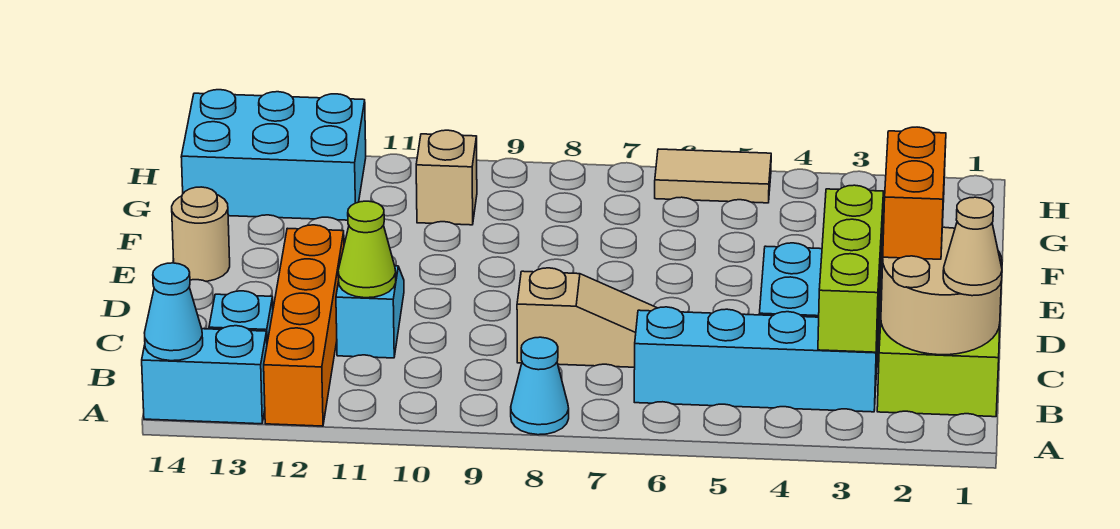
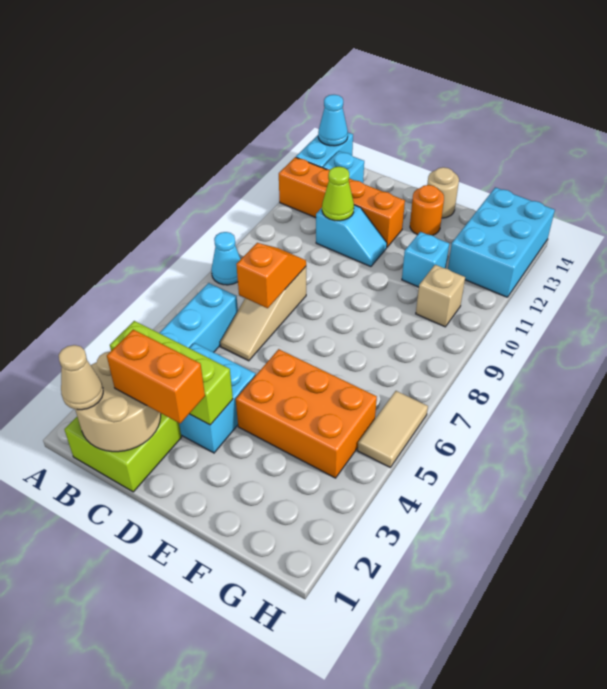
none -> orange 1x2 slope [236,243,306,308]
none -> orange 2x3 brick [236,349,377,478]
none -> orange 1x1 round brick [410,185,444,235]
none -> cyan 1x1 brick [402,232,449,287]

